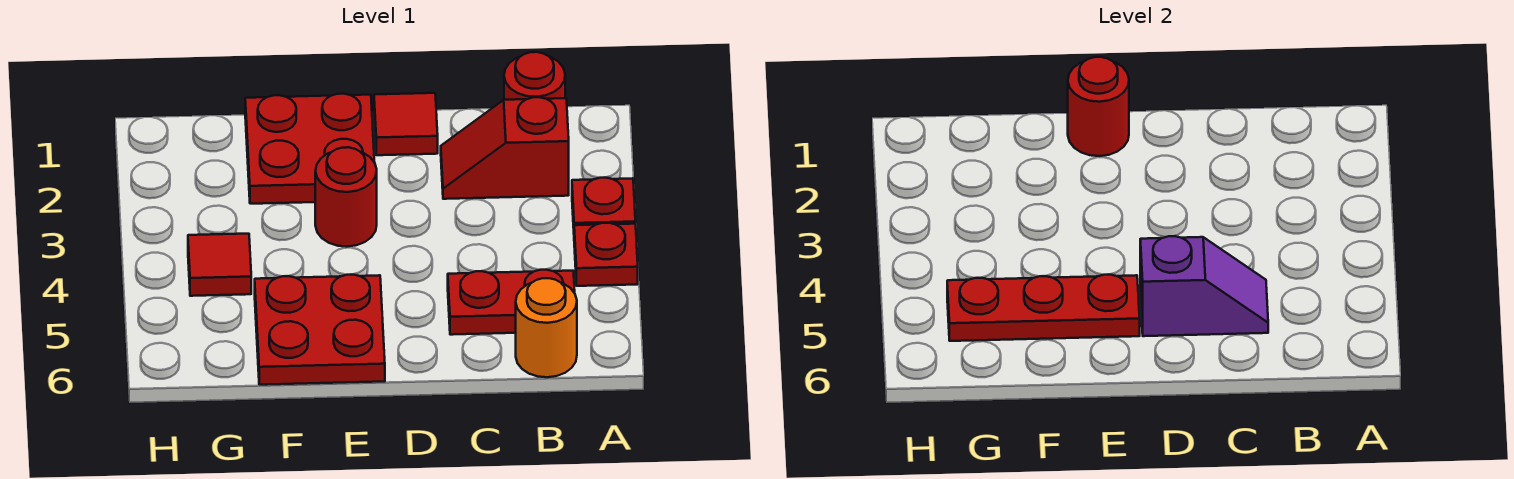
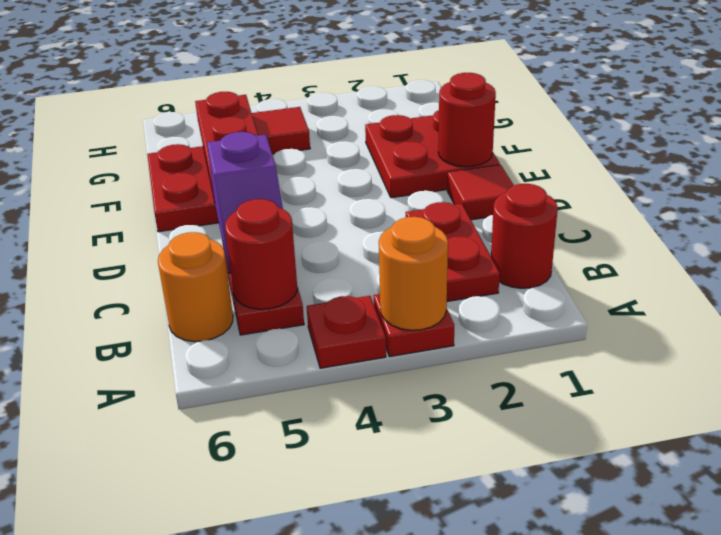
none -> orange 1x1 round brick [379,217,448,330]
red 1x2 slope [441,97,569,199] -> red 1x2 plate [406,202,500,301]
red 1x1 round brick [315,147,377,247] -> red 1x1 round brick moved to [225,199,297,309]

